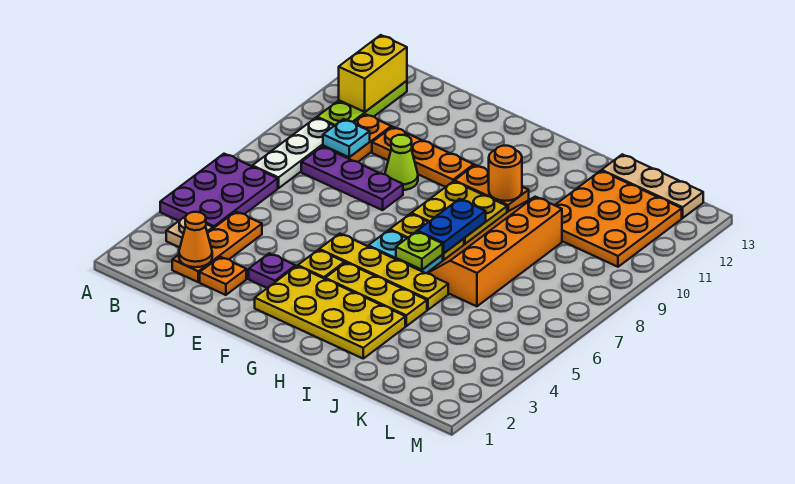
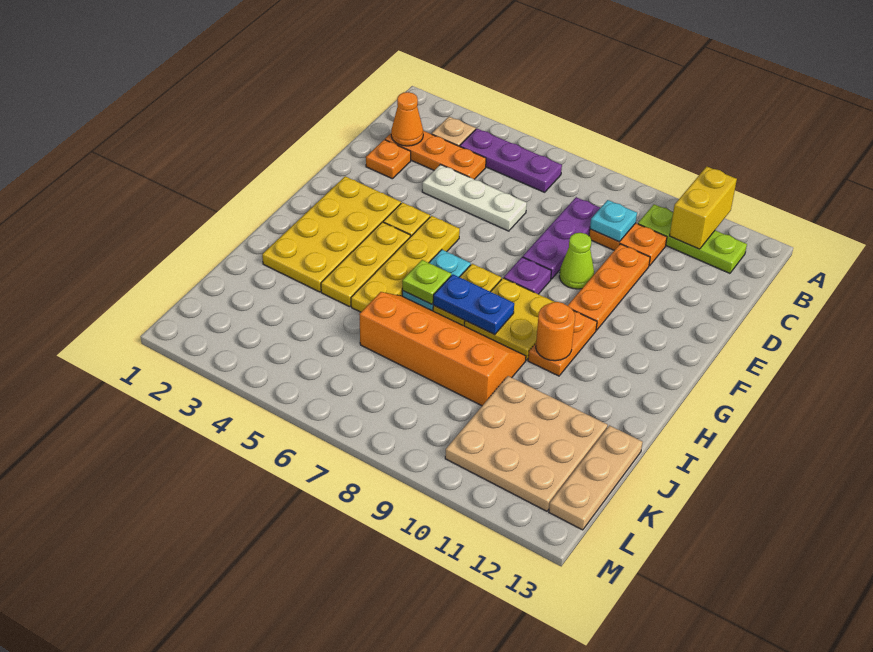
purple 2x3 plate [160,154,278,228] -> purple 1x3 plate [460,129,562,192]
white 1x3 plate [252,118,333,188] -> white 1x3 plate moved to [422,165,527,231]
yellow 1x2 brick [339,35,407,112] -> yellow 1x2 brick turned to [670,166,737,249]
purple 1x1 plate [249,253,295,288] -> purple 1x1 plate moved to [504,257,551,294]
orange 3x3 plate [555,171,682,267] -> tan 3x3 plate [445,376,608,511]

